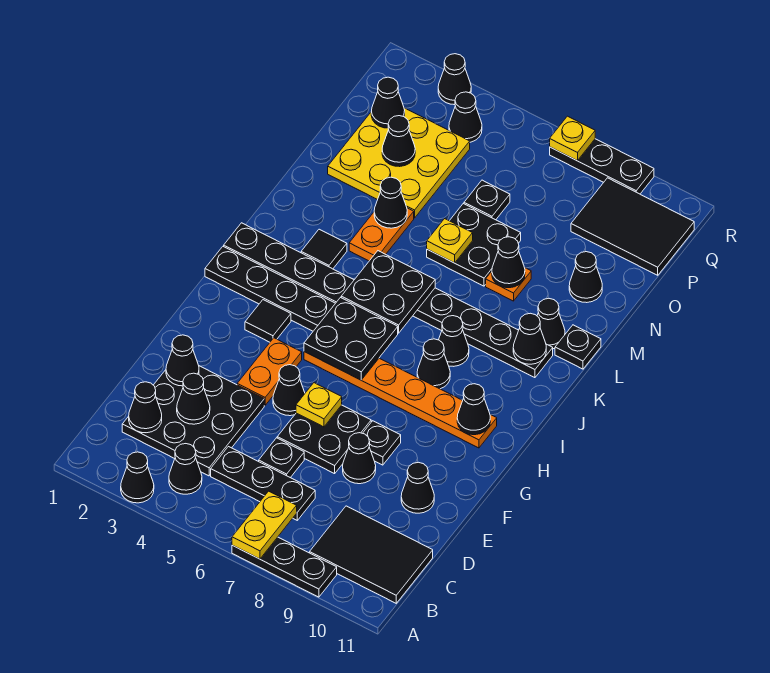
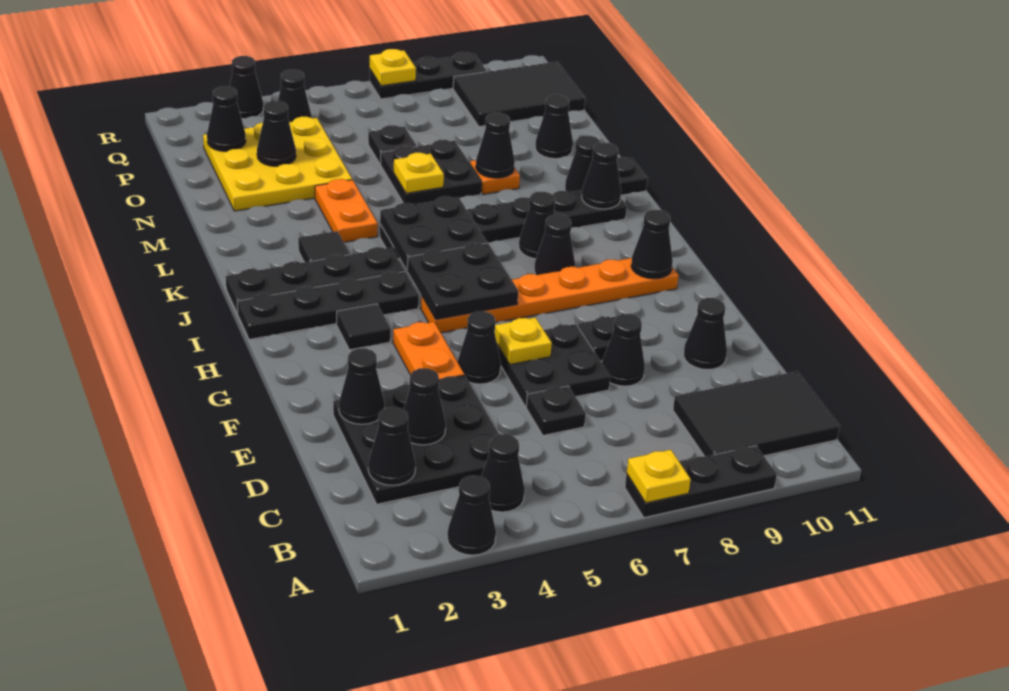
yellow 1x2 plate [232,491,297,559] -> yellow 1x1 plate [627,450,691,503]
black 1x3 plate [211,447,315,520] -> none
black 1x1 cone [374,177,407,228] -> none

